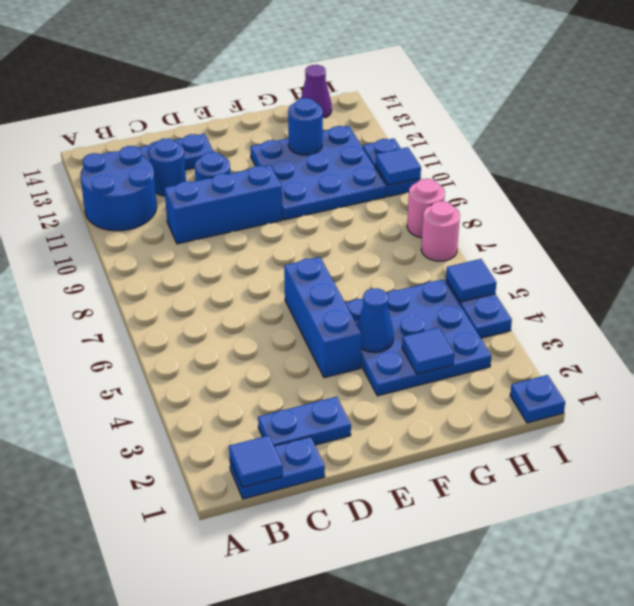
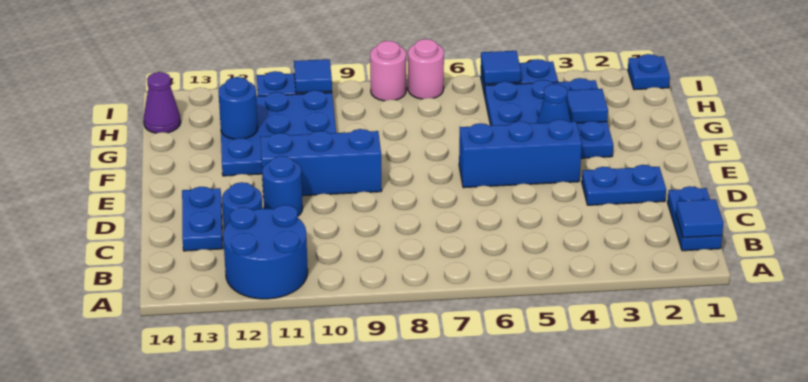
blue 1x2 plate [258,397,351,446] -> blue 1x2 plate turned to [582,165,666,205]
blue 1x3 brick [164,165,282,244] -> blue 1x3 brick turned to [260,129,382,197]

